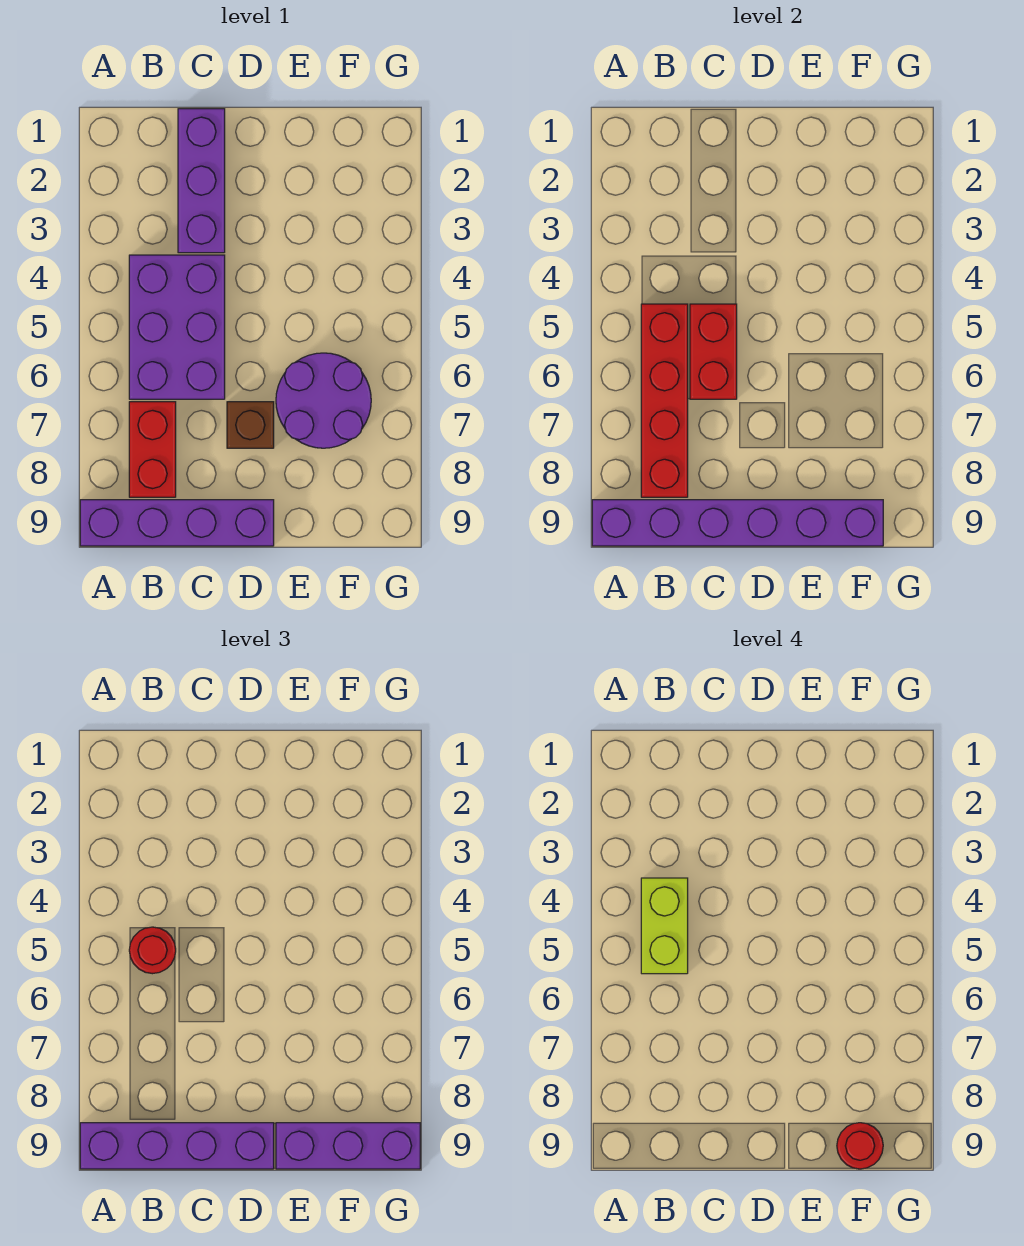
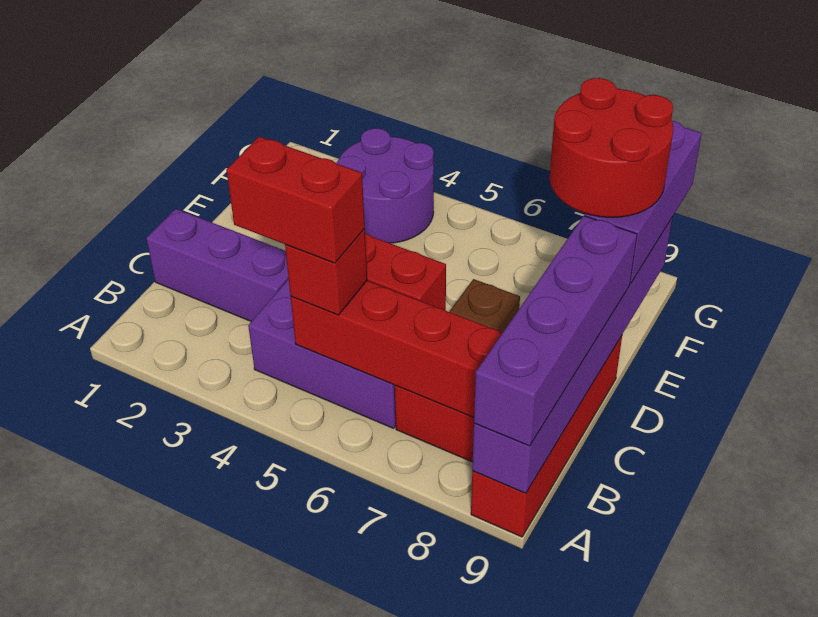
purple 1x4 brick [80,500,274,546] -> red 1x4 brick [471,336,622,537]
lime 1x2 brick [641,878,688,974] -> red 1x2 brick [226,137,365,263]
red 1x1 round brick [129,927,176,974] -> red 1x1 brick [285,229,367,315]
purple 2x2 round brick [276,353,371,448] -> purple 2x2 round brick moved to [336,128,434,243]
red 1x1 round brick [837,1123,883,1169] -> red 2x2 round brick [550,78,673,217]

